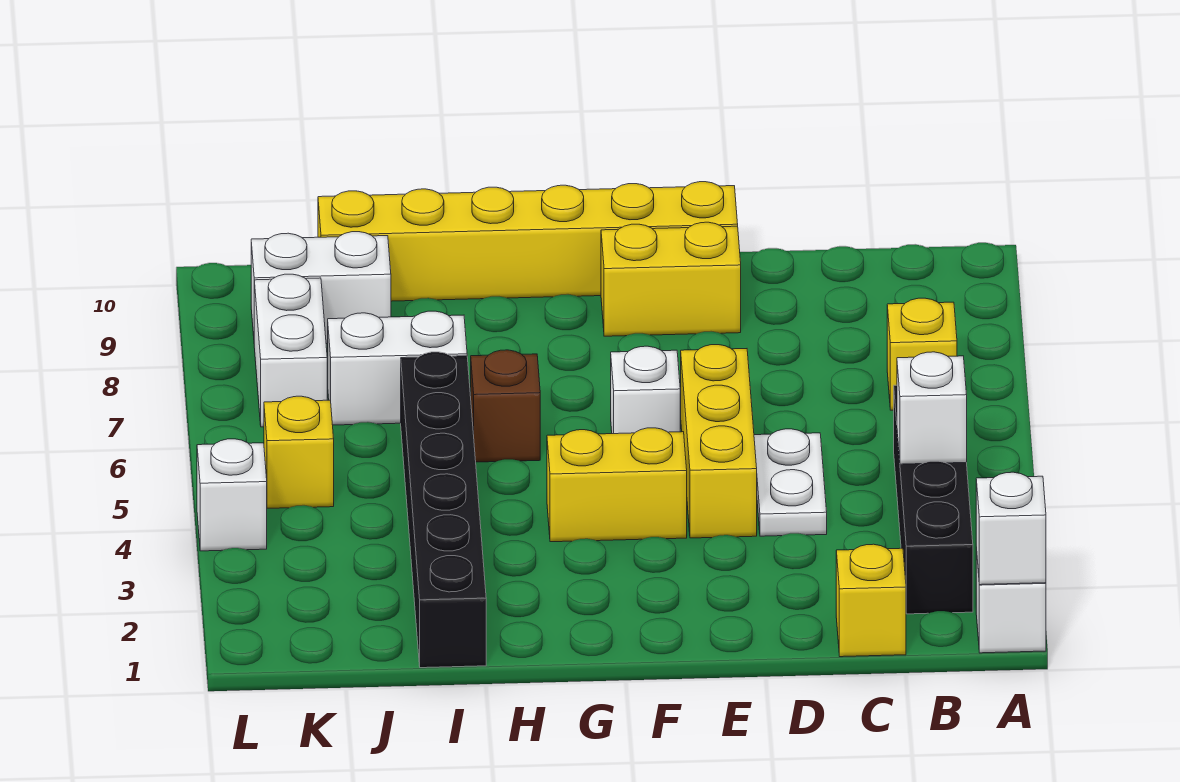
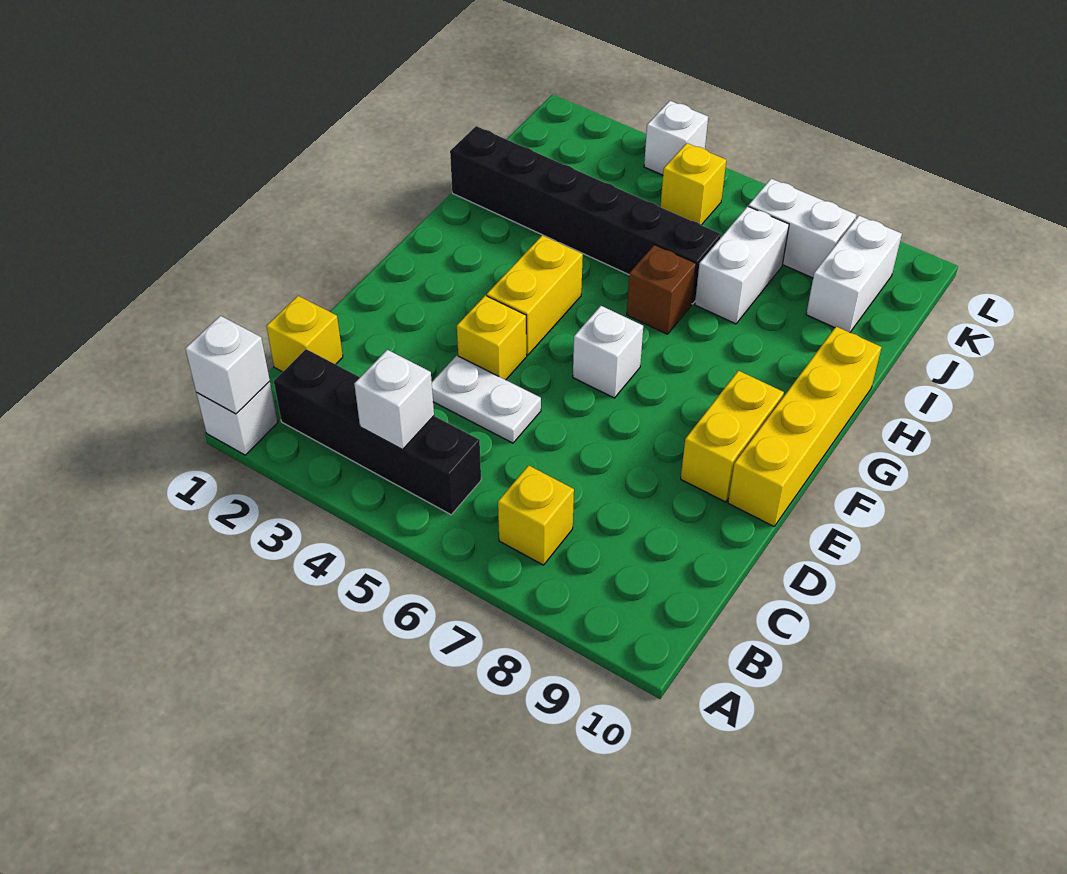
yellow 1x3 brick [681,345,757,538] -> yellow 1x1 brick [457,295,527,380]
yellow 1x6 brick [318,182,738,301] -> yellow 1x4 brick [728,327,881,526]

